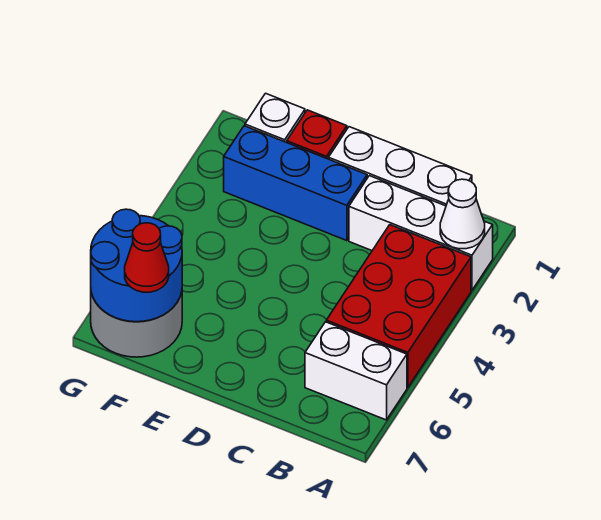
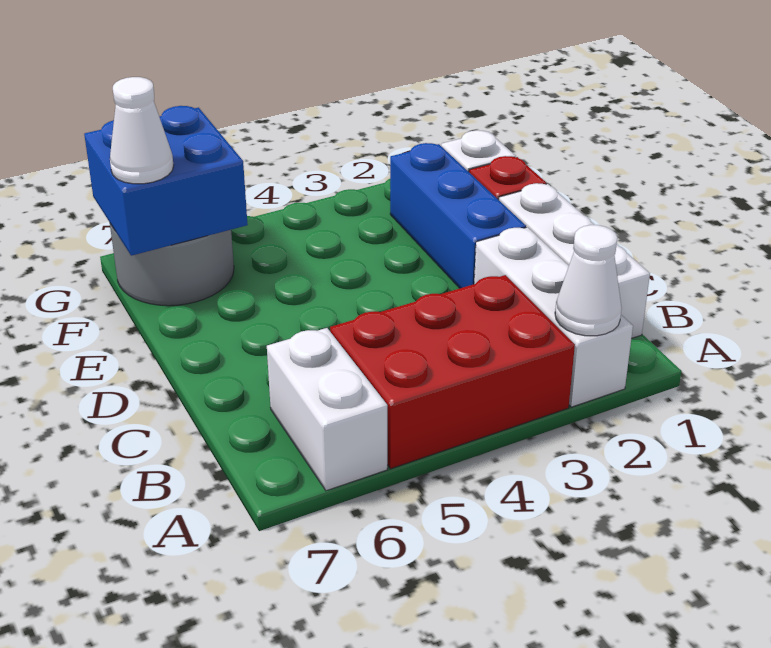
blue 2x2 round brick [91,209,182,322] -> blue 2x2 brick [84,106,248,256]
red 1x1 cone [125,223,169,292] -> white 1x1 cone [110,77,174,184]

